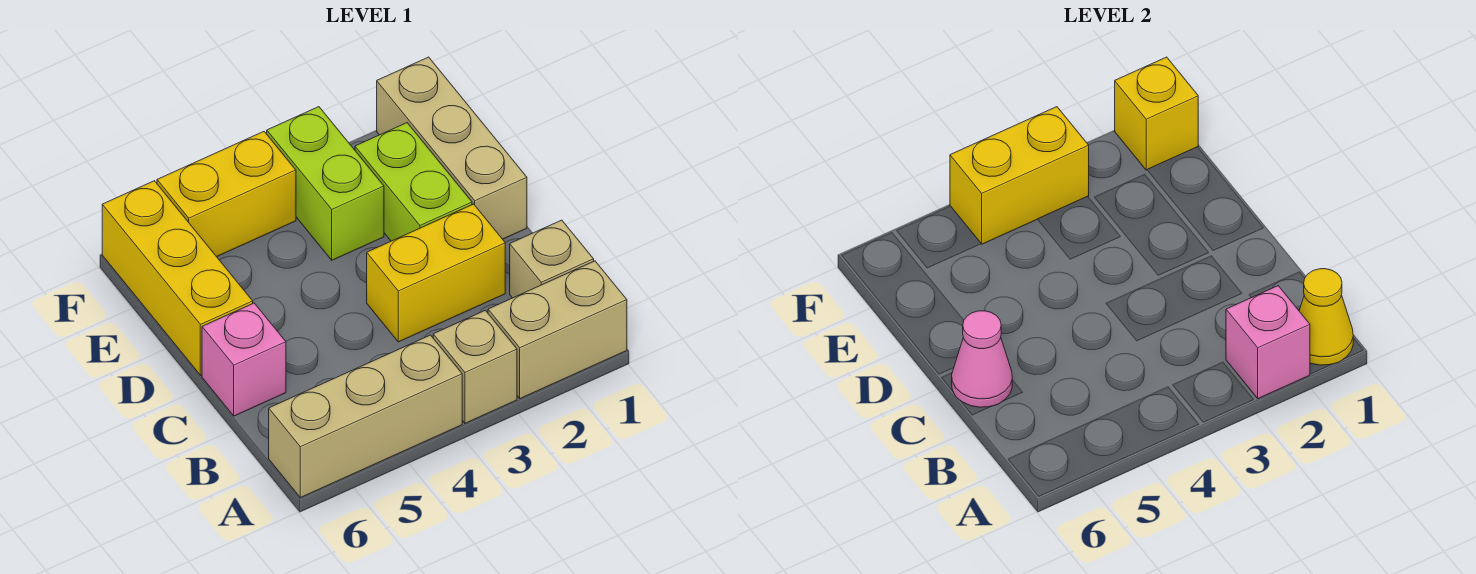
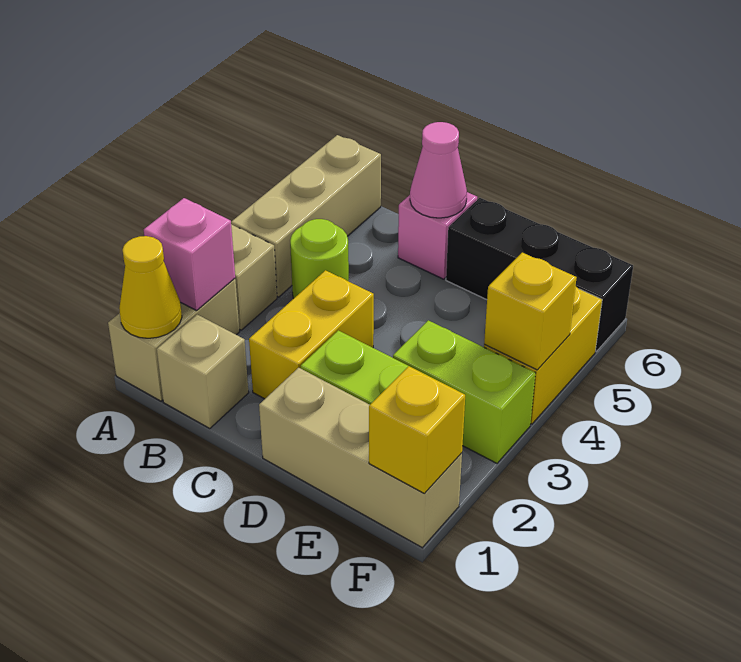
none -> lime 1x1 round brick [290,219,349,299]
yellow 1x3 brick [102,181,253,375] -> black 1x3 brick [446,198,633,351]
yellow 1x2 brick [950,107,1089,244] -> yellow 1x1 brick [484,253,577,370]

